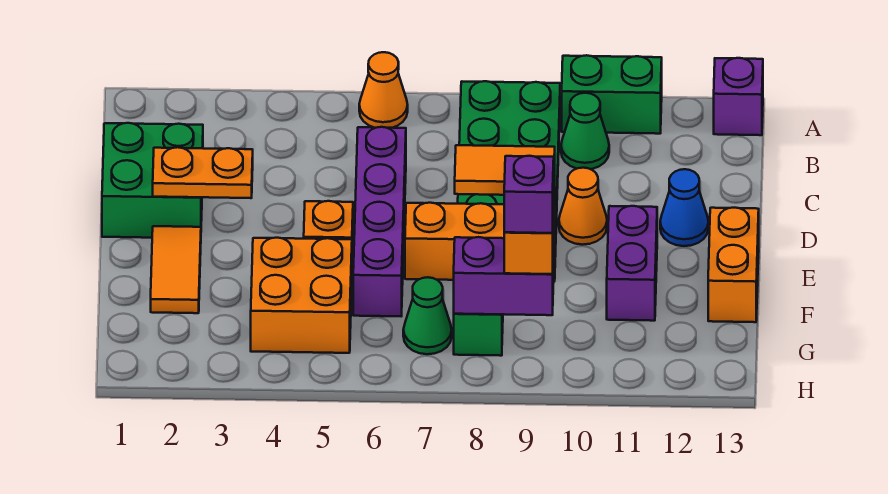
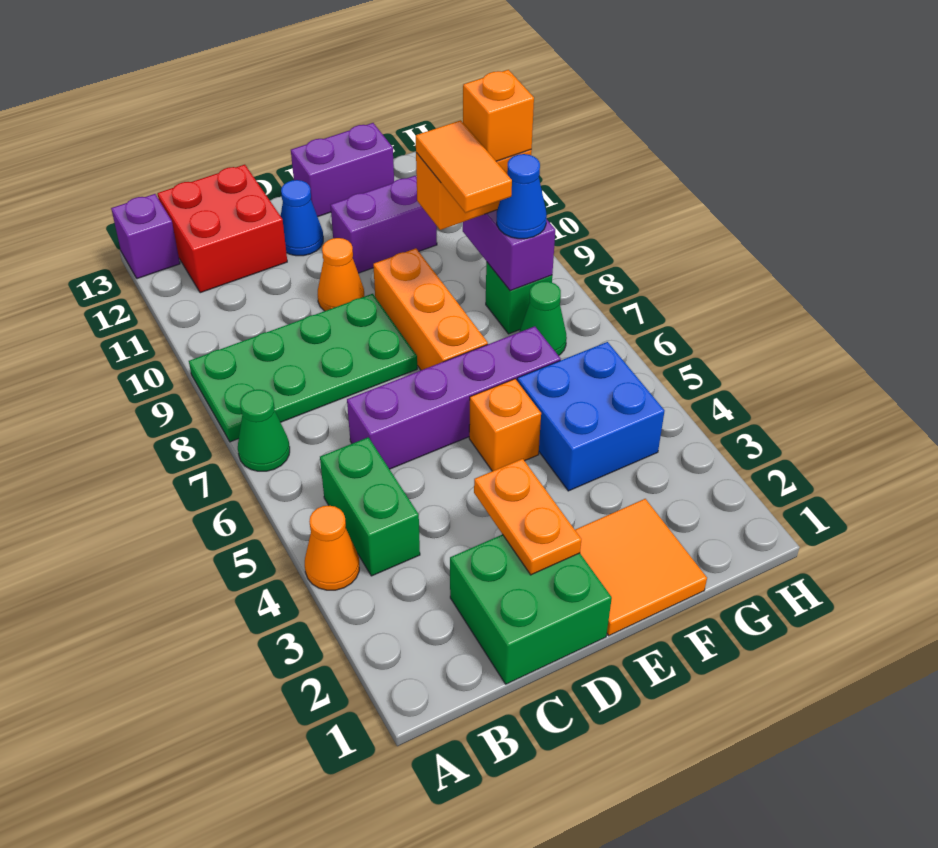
orange 1x1 cone [359,52,408,128] -> orange 1x1 cone moved to [305,506,359,590]
green 1x2 brick [562,55,662,134] -> green 1x2 brick moved to [320,437,420,576]
green 1x1 cone [561,93,609,169] -> green 1x1 cone moved to [238,390,290,471]
none -> red 2x2 brick [158,165,287,293]
orange 1x2 tile [151,226,201,313] -> orange 2x2 tile [575,499,707,636]
orange 1x2 brick [708,208,759,322] -> purple 1x2 brick [291,123,394,217]
orange 2x2 brick [251,238,352,353] -> blue 2x2 brick [517,342,664,491]
none -> blue 1x1 cone [497,154,547,239]
purple 1x1 brick [504,156,554,233] -> orange 1x1 brick [463,70,534,162]

